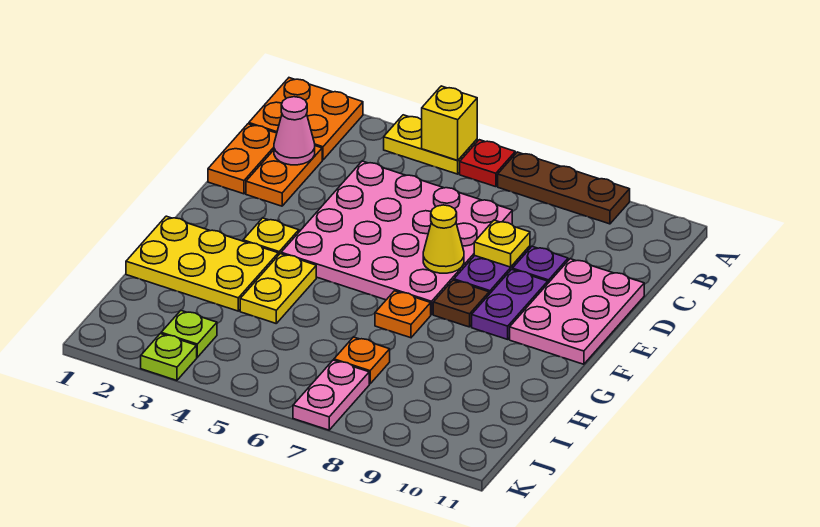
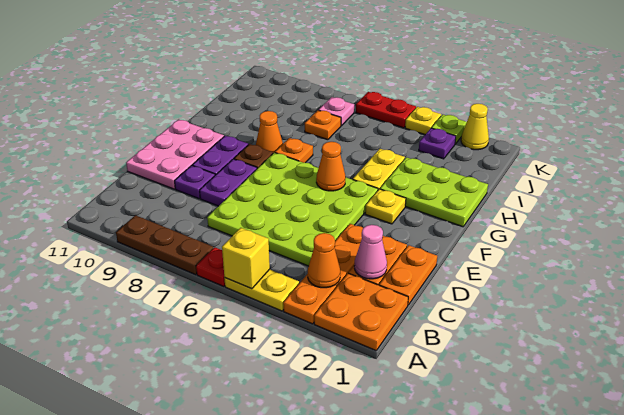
none -> orange 1x4 plate [283,224,363,324]
none -> orange 1x1 cone [308,233,340,288]
pink 4x4 plate [281,161,512,315] -> lime 4x4 plate [207,153,378,266]
yellow 1x1 plate [474,220,530,267] -> yellow 1x1 plate moved to [405,107,441,135]
yellow 1x1 cone [423,205,464,273] -> yellow 1x1 cone moved to [461,104,489,150]
none -> orange 1x1 cone [316,142,346,191]
yellow 2x3 plate [126,216,278,311] -> lime 2x3 plate [380,157,488,227]
none -> orange 1x1 cone [256,111,283,153]
lime 1x1 plate [161,311,217,357] -> purple 1x1 plate [419,128,456,159]
pink 1x2 plate [293,360,369,430] -> pink 1x1 plate [319,97,354,126]
none -> red 1x2 plate [356,92,416,128]

